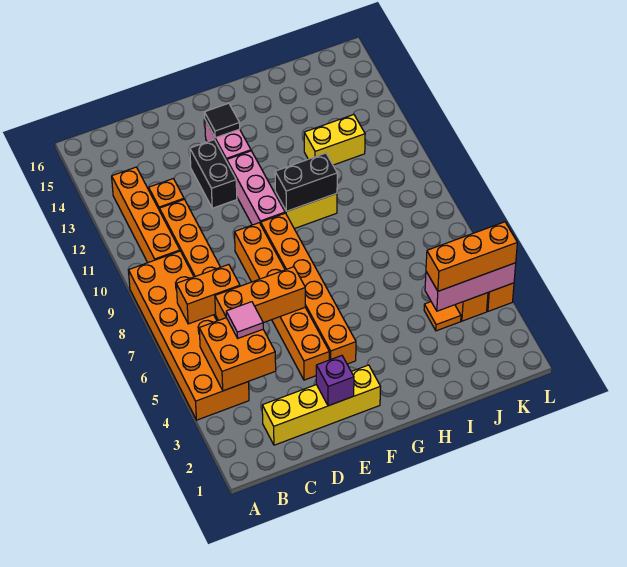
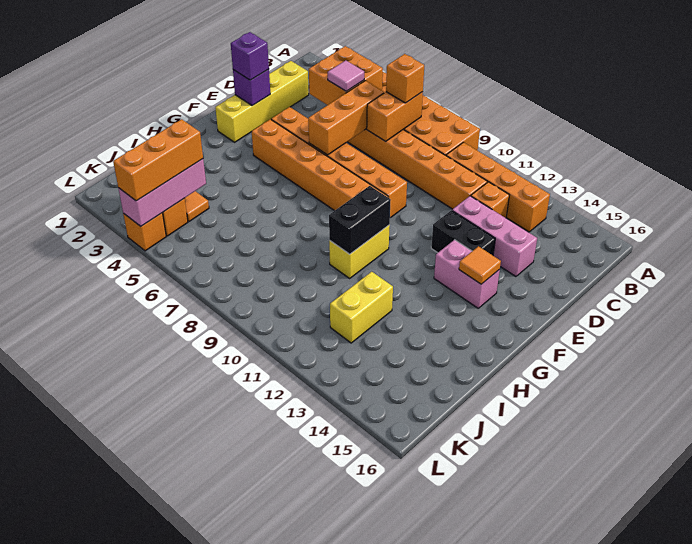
none -> orange 1x1 brick [386,54,424,103]
none -> purple 1x1 brick [231,32,269,80]
pink 1x3 brick [227,151,285,225] -> pink 1x3 brick moved to [452,196,537,276]
black 1x1 tile [204,103,240,138] -> orange 1x1 tile [459,246,501,284]

